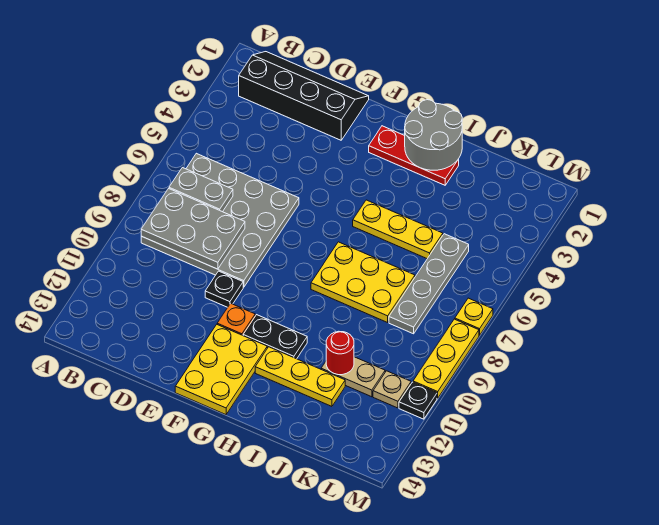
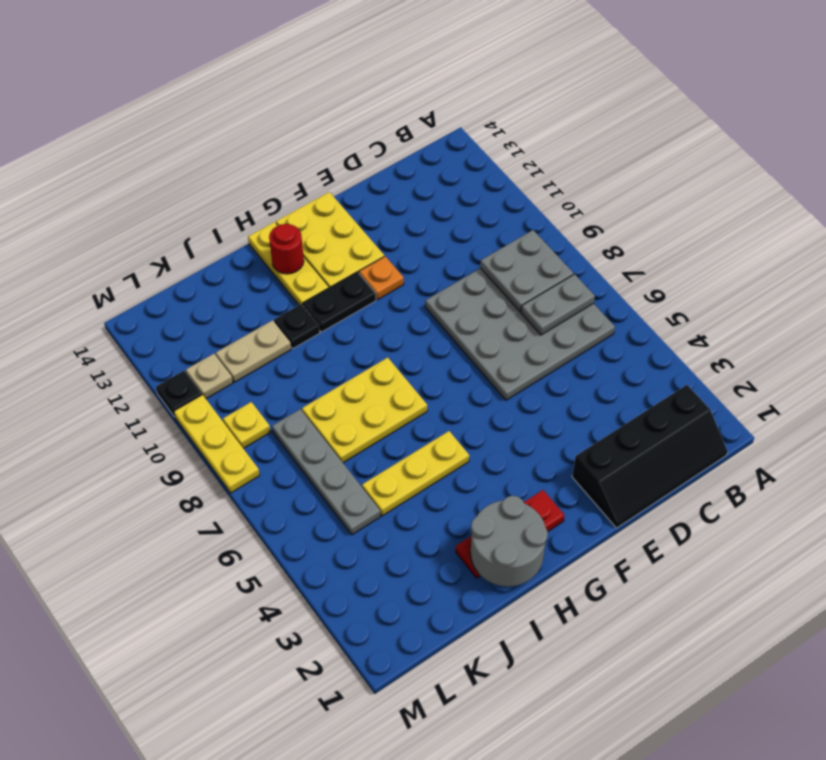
grey 2x3 plate [141,189,245,269] -> grey 2x2 plate [480,230,574,312]
black 1x1 plate [205,271,243,307] -> black 1x1 plate moved to [274,304,320,348]
yellow 1x3 plate [255,347,345,406] -> yellow 1x3 plate turned to [248,222,329,305]
red 1x1 round brick [326,331,354,375] -> red 1x1 round brick moved to [269,224,304,274]
yellow 1x1 plate [455,298,493,335] -> yellow 1x1 plate moved to [223,402,270,448]

